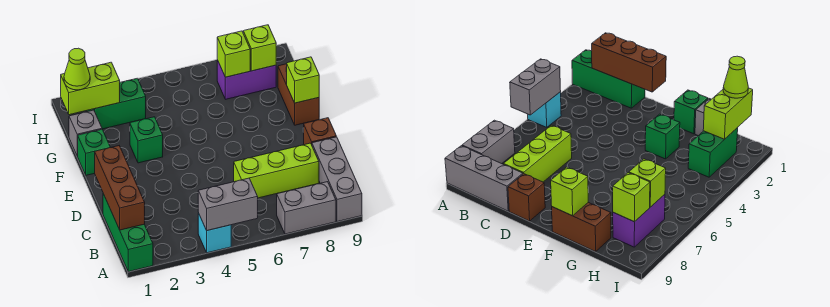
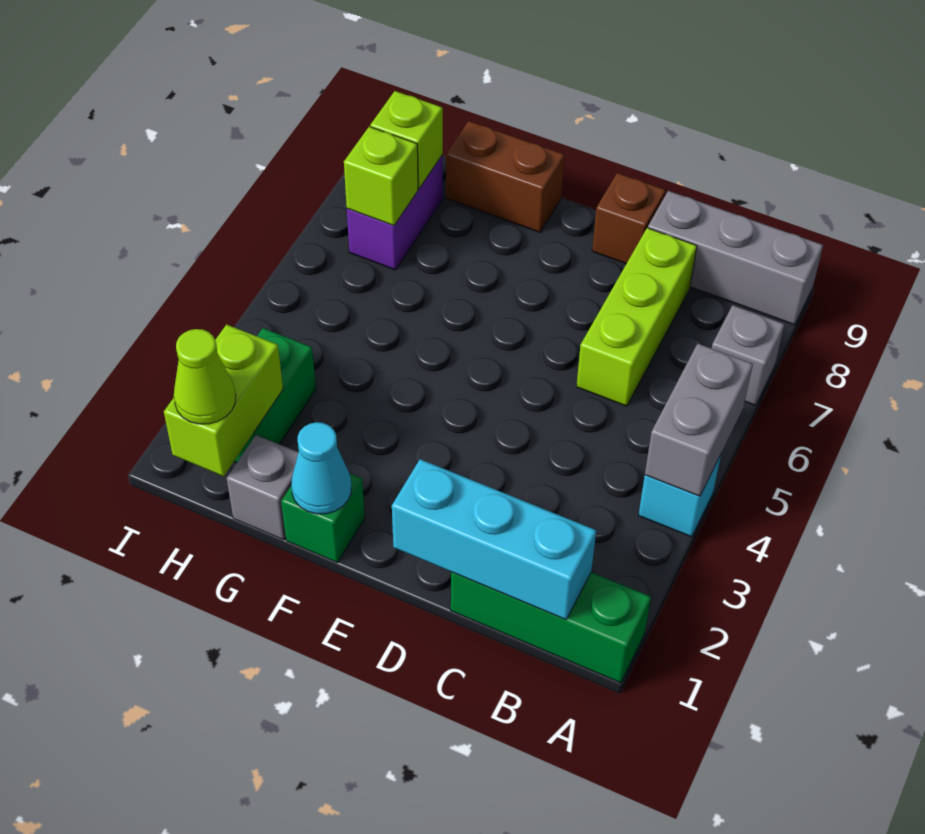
grey 1x2 brick [277,182,336,234] -> grey 1x1 brick [712,305,784,405]
brown 1x3 brick [95,146,145,230] -> cyan 1x3 brick [392,459,596,620]
none -> cyan 1x1 cone [291,422,351,514]
green 1x1 brick [130,117,163,163] -> none
lime 1x1 brick [287,57,319,103] -> none

